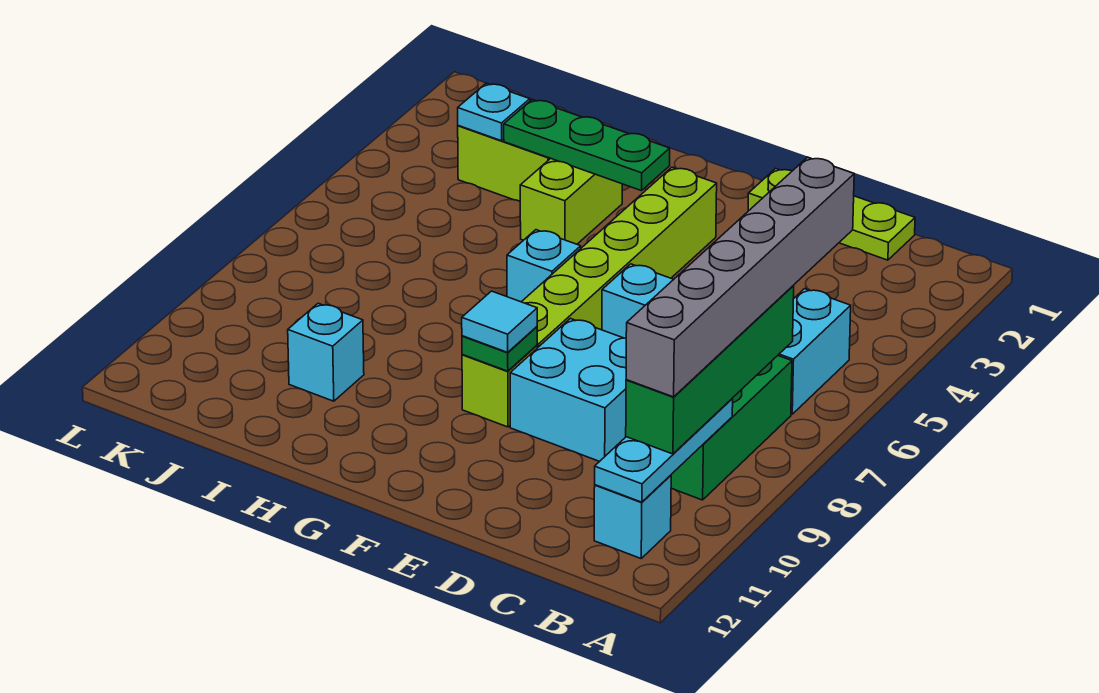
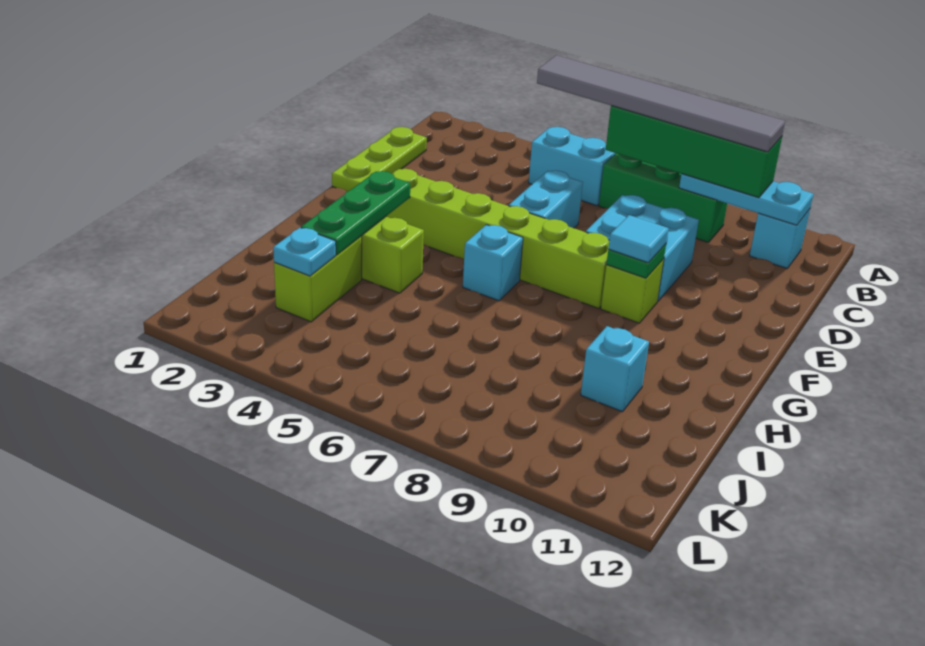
grey 1x6 brick [626,157,854,397] -> grey 1x6 tile [537,55,785,152]

